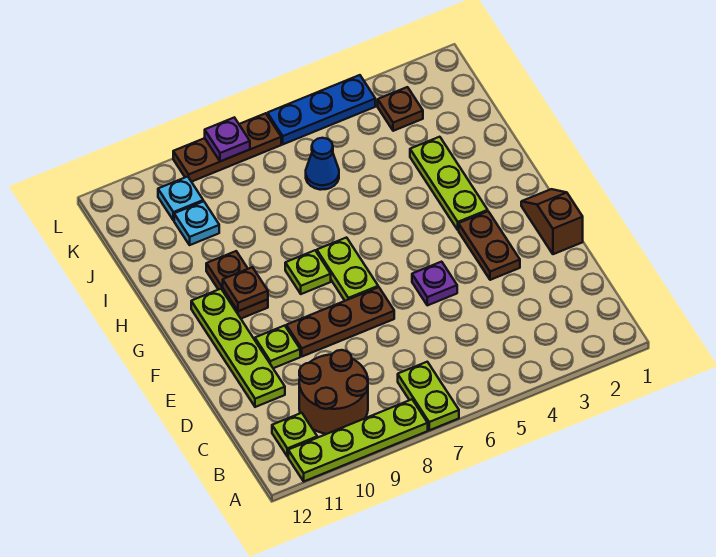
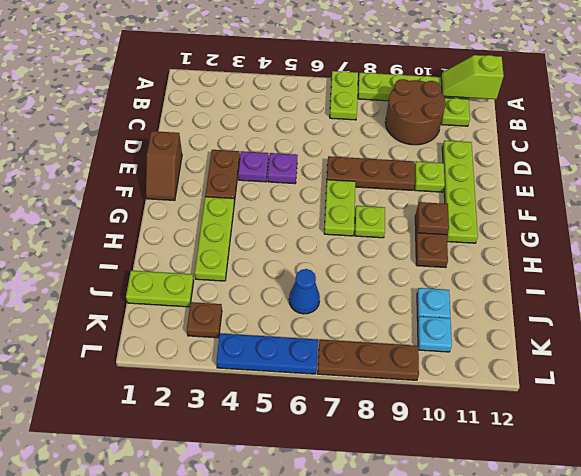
none -> lime 1x2 slope [441,55,504,99]
none -> lime 1x2 plate [126,271,194,307]
purple 1x1 plate [205,118,250,161] -> purple 1x1 plate moved to [238,151,269,182]

